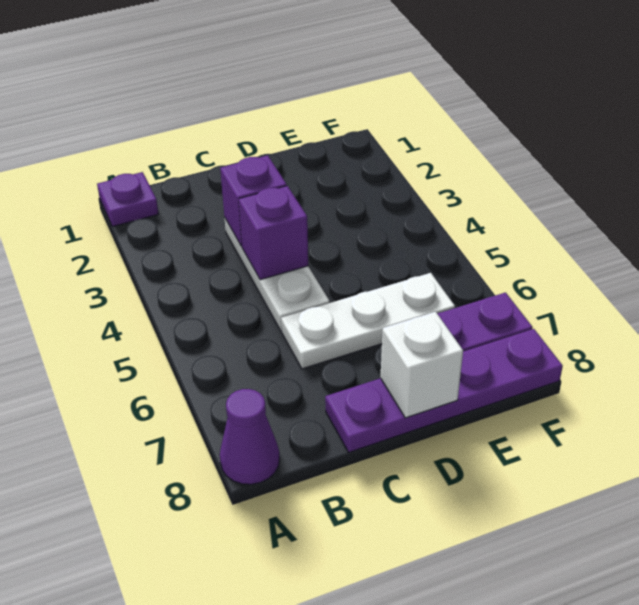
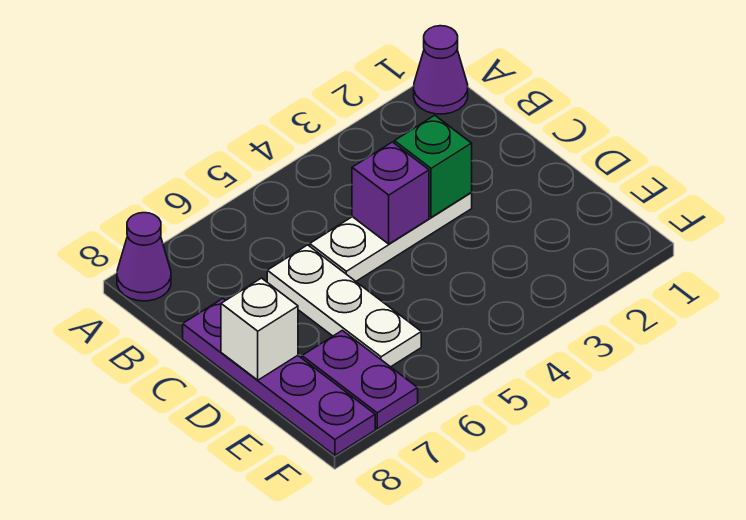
purple 1x1 plate [97,172,158,227] -> purple 1x1 cone [414,26,468,114]
purple 1x1 brick [220,155,287,246] -> green 1x1 brick [394,115,472,217]

